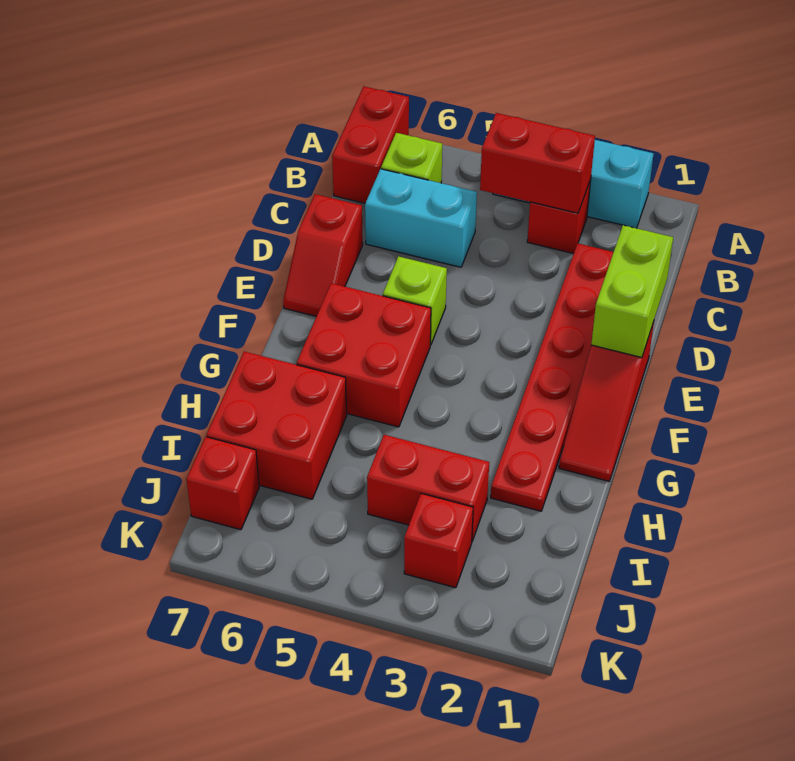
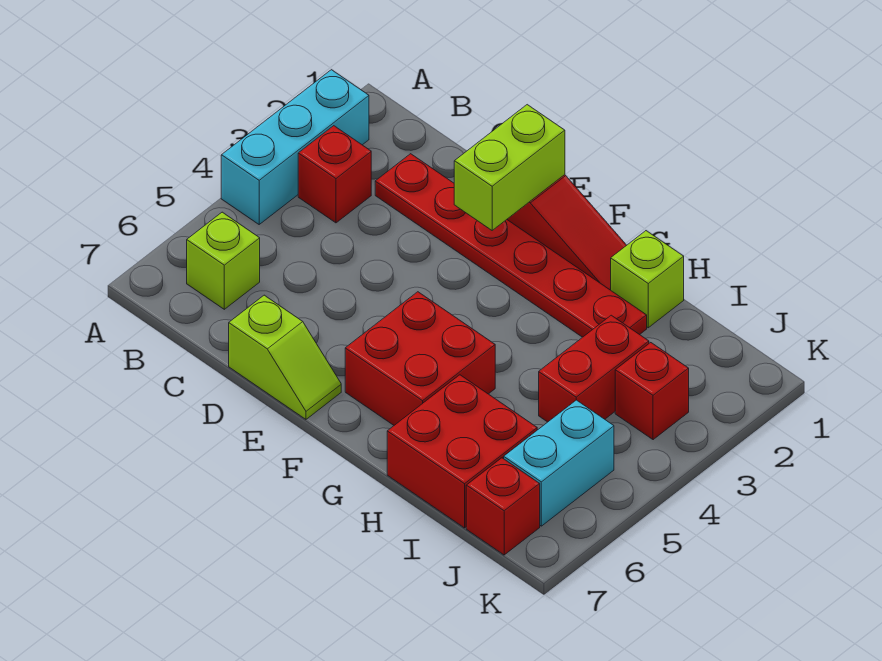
red 1x2 brick [332,86,409,203] -> none
red 1x2 brick [480,113,595,213] -> none
cyan 1x2 brick [365,169,477,267] -> cyan 1x2 brick moved to [504,400,614,526]
lime 1x2 brick [591,225,673,358] -> lime 1x2 brick turned to [454,105,565,230]
red 1x2 slope [283,194,363,316] -> lime 1x2 slope [229,295,341,419]
lime 1x1 brick [383,256,447,345] -> lime 1x1 brick moved to [611,231,684,328]

